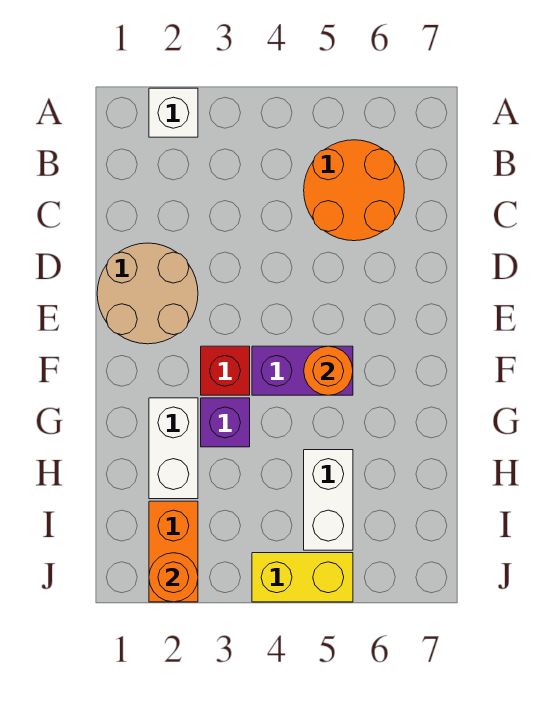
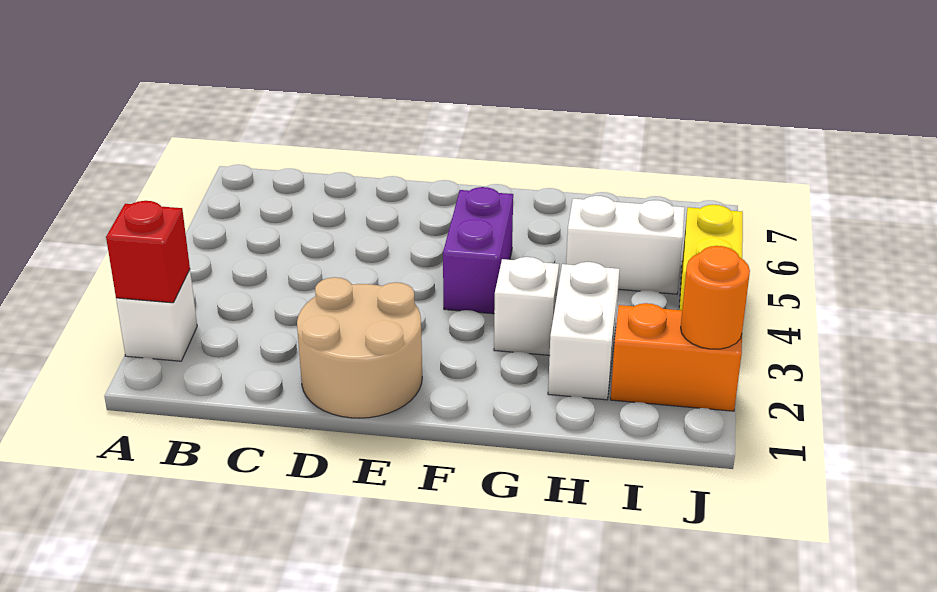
orange 2x2 round brick [304,140,404,241] -> none
red 1x1 brick [201,346,250,395] -> red 1x1 brick moved to [106,201,190,303]
orange 1x1 round brick [304,346,353,395] -> none
white 1x2 brick [149,398,198,499] -> white 1x2 brick turned to [548,262,620,400]
purple 1x1 brick [201,398,250,447] -> white 1x1 brick [494,257,559,355]

